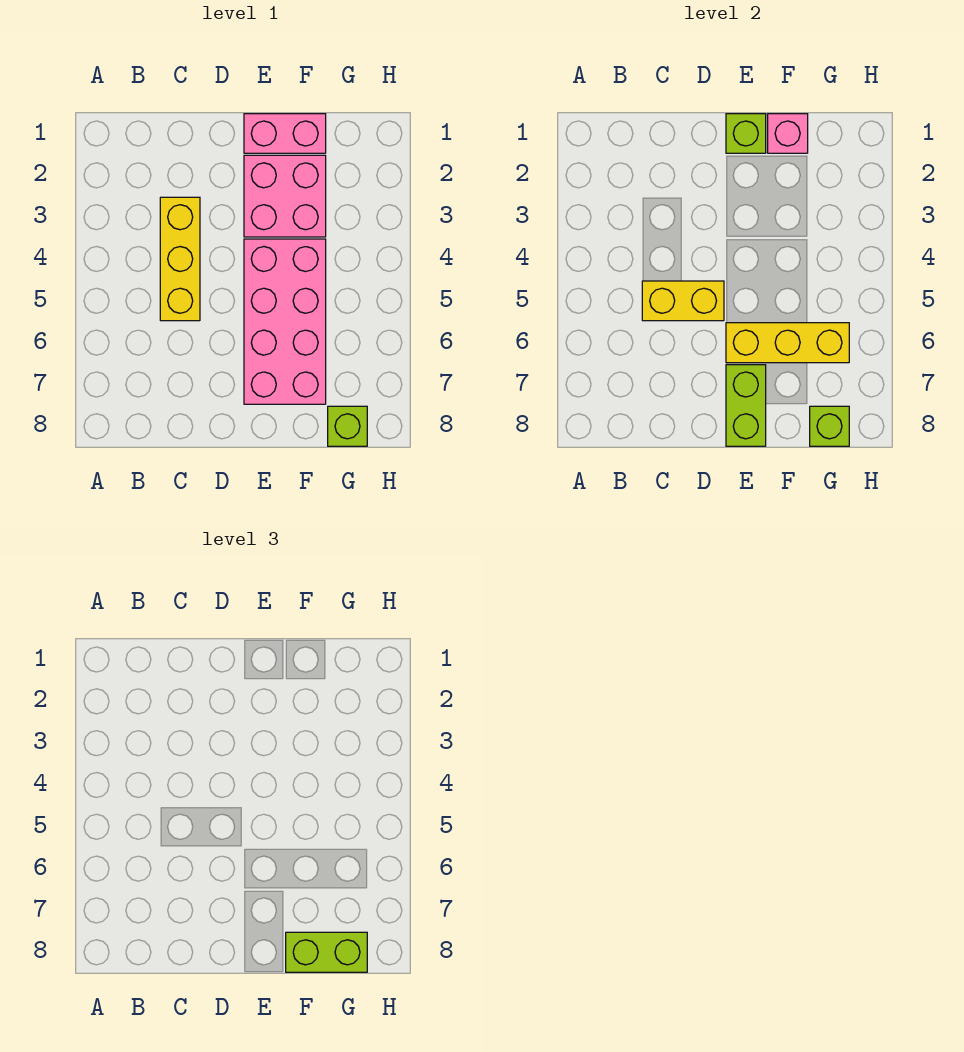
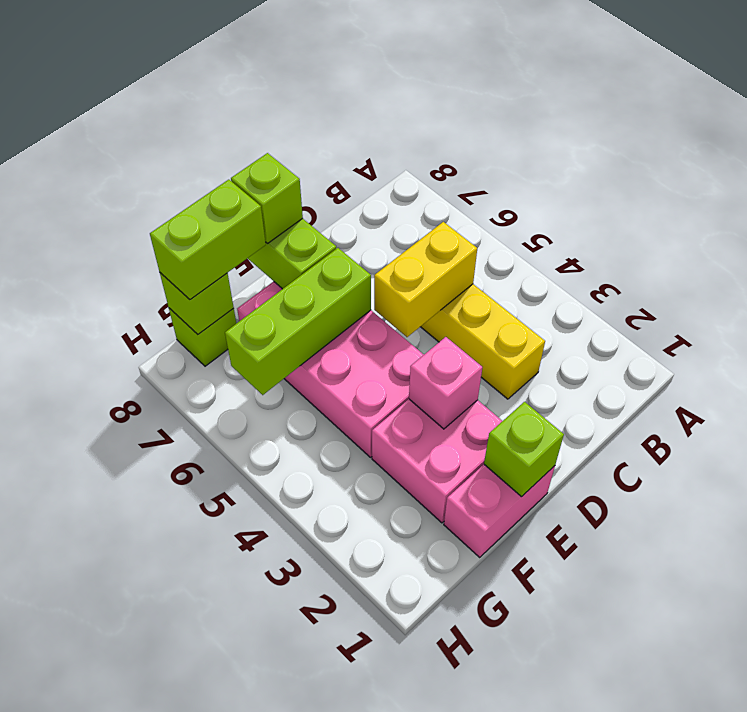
yellow 1x3 brick [726,323,849,363] -> lime 1x3 brick [225,248,371,395]
none -> lime 1x1 brick [231,153,303,244]
pink 1x1 brick [768,114,808,153] -> pink 1x1 brick moved to [409,337,482,429]

